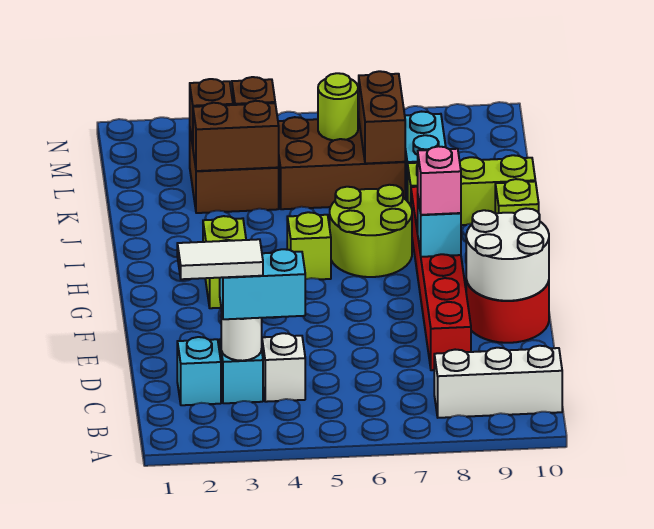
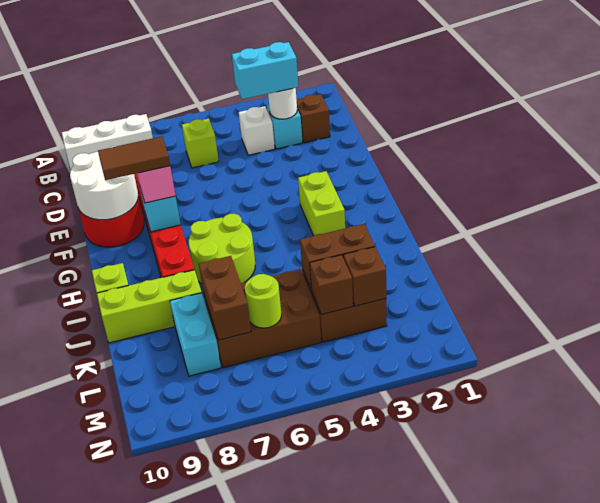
cyan 1x1 brick [177,337,221,405] -> brown 1x1 brick [297,94,330,143]
white 1x2 tile [177,239,263,279] -> none
none -> brown 1x2 tile [98,137,170,180]
lime 1x1 brick [287,212,331,279] -> lime 1x1 brick moved to [182,119,219,168]

